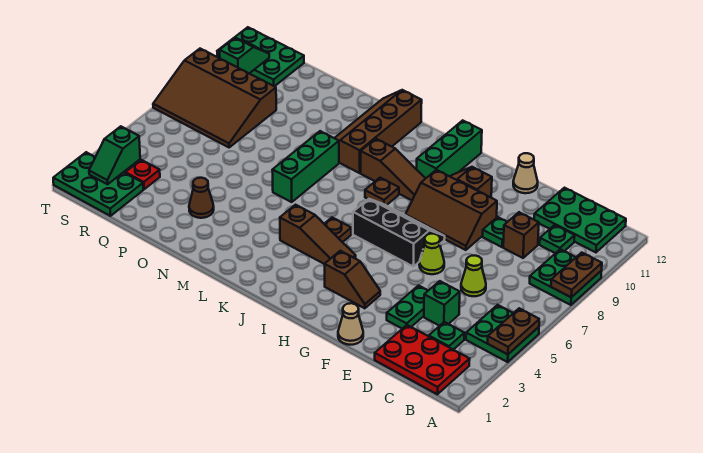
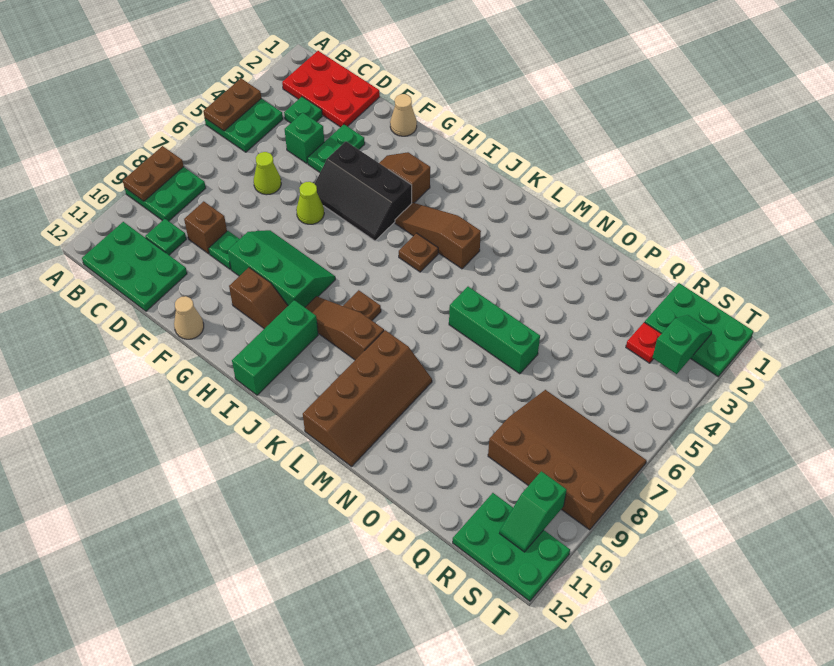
brown 2x3 slope [405,170,497,250] -> green 2x3 slope [228,230,335,307]
black 2x3 slope [353,199,445,266] -> black 2x3 slope moved to [315,141,412,241]
green 1x3 brick [272,131,339,202] -> green 1x3 brick turned to [449,287,540,374]
brown 1x1 cone [189,178,214,218] -> none

